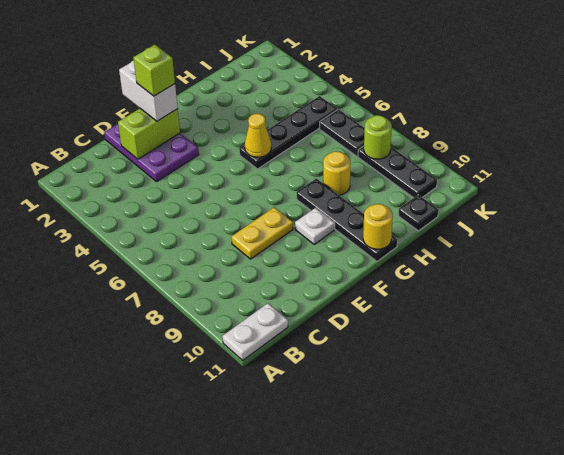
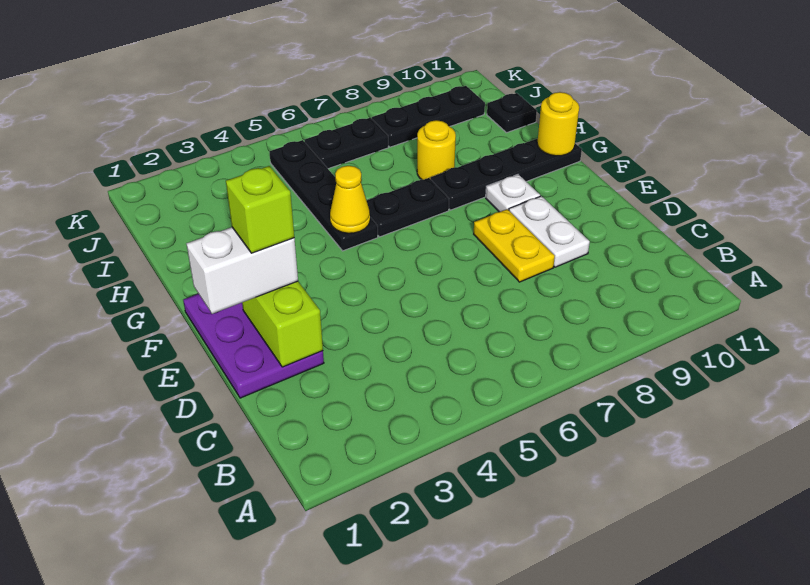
white 1x2 plate [222,303,288,360] -> white 1x2 plate moved to [509,196,590,267]
purple 2x3 plate [104,124,199,182] -> purple 2x3 plate turned to [183,294,324,398]
none -> black 1x2 plate [367,178,449,237]
lime 1x1 round brick [364,115,392,159] -> none

